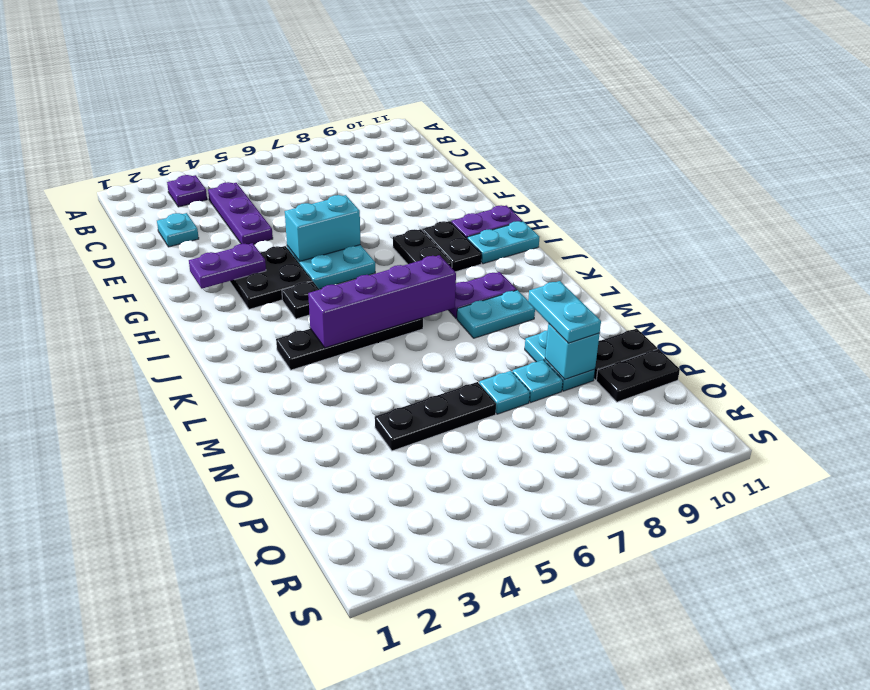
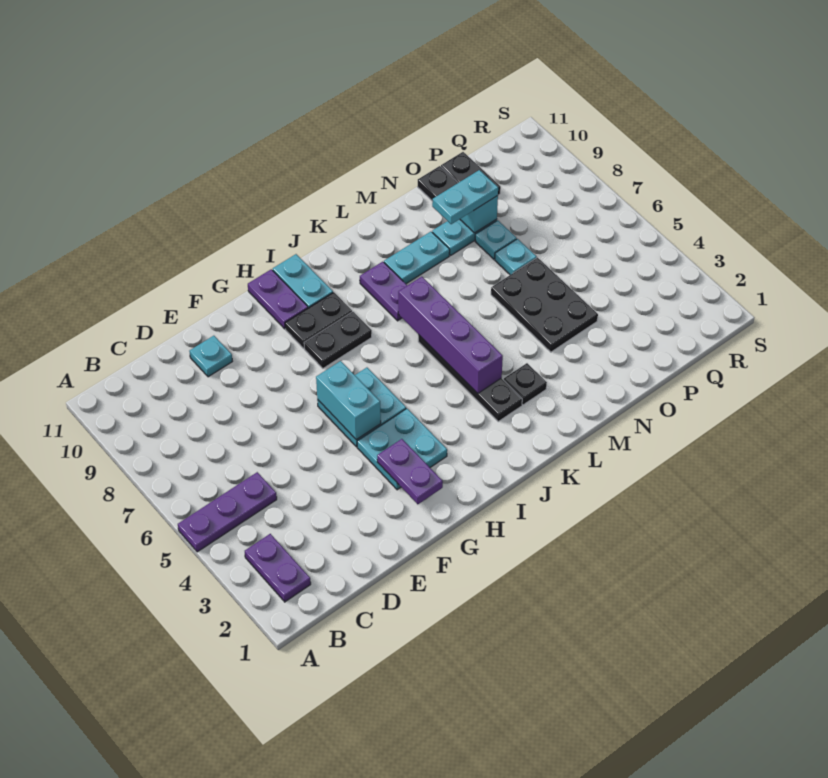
purple 1x1 plate [167,175,207,207] -> purple 1x2 plate [245,534,311,602]
purple 1x3 plate [208,182,273,244] -> purple 1x3 plate moved to [178,472,277,552]
cyan 1x1 plate [157,213,199,247] -> cyan 1x1 plate moved to [189,336,233,377]
black 2x2 plate [230,246,312,309] -> cyan 2x2 plate [357,409,447,490]
black 1x1 plate [282,281,319,319] -> black 1x1 plate moved to [504,363,547,405]
cyan 1x2 plate [457,290,535,338] -> cyan 1x2 plate turned to [384,232,450,284]
black 1x3 plate [375,382,496,451] -> black 2x3 plate [491,258,598,352]

